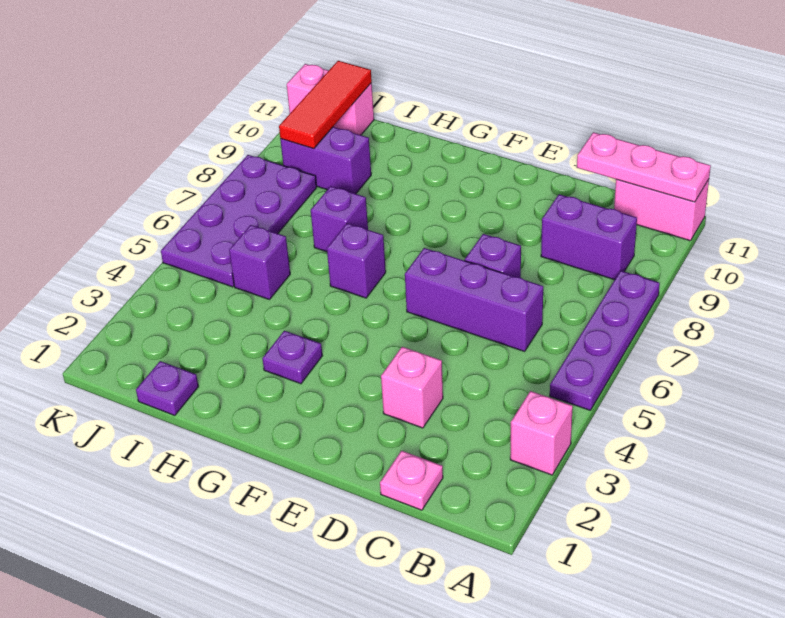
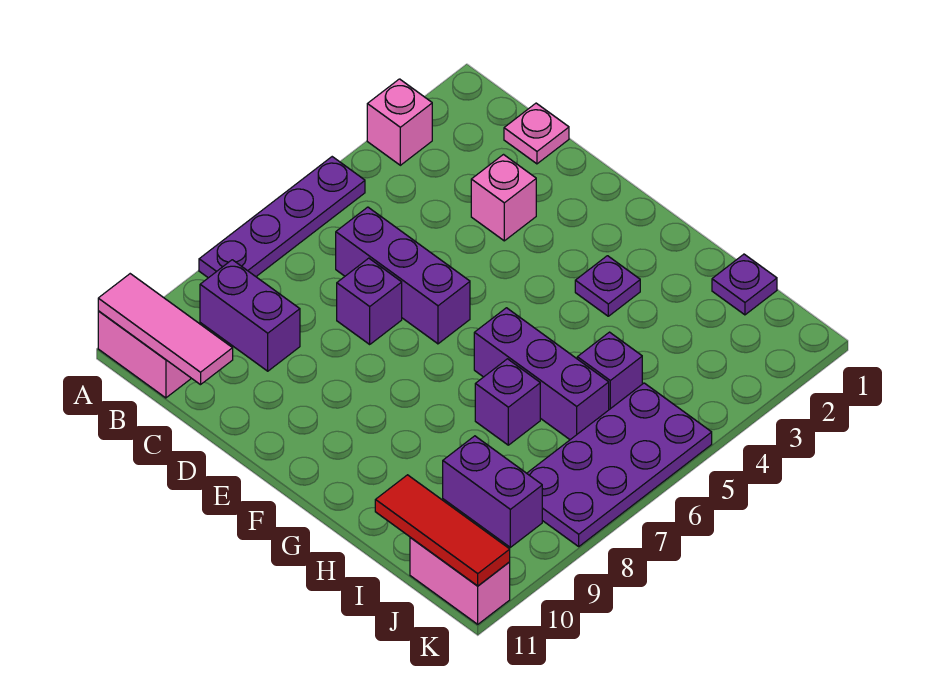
pink 1x3 plate [577,132,711,202] -> pink 1x3 tile [98,274,233,385]
purple 1x1 brick [327,223,386,298] -> purple 1x3 brick [474,308,609,440]
red 1x3 tile [279,61,372,149] -> red 1x3 tile turned to [375,475,510,586]

